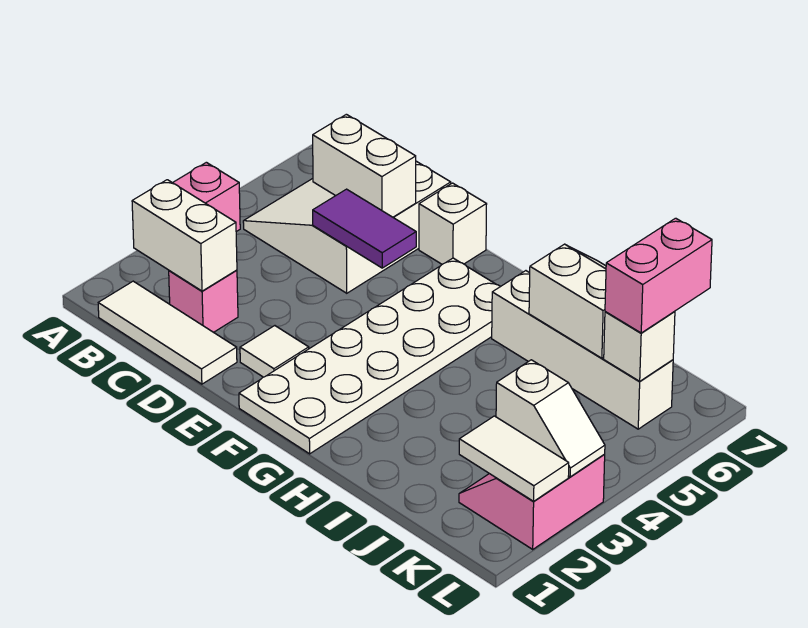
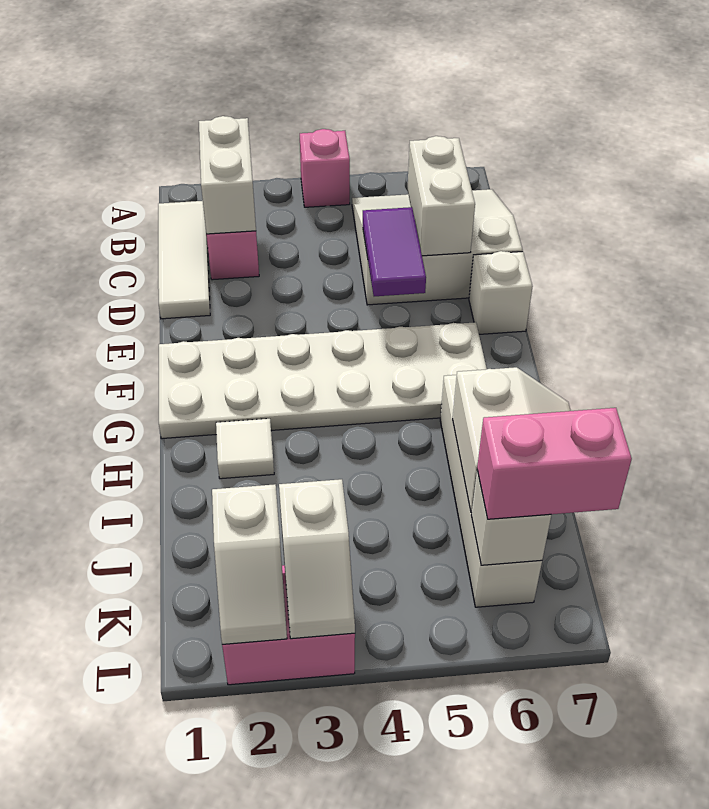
white 1x1 tile [240,326,309,377] -> white 1x1 tile moved to [216,419,274,479]
white 1x2 tile [459,416,569,501] -> white 1x2 slope [212,484,287,644]

